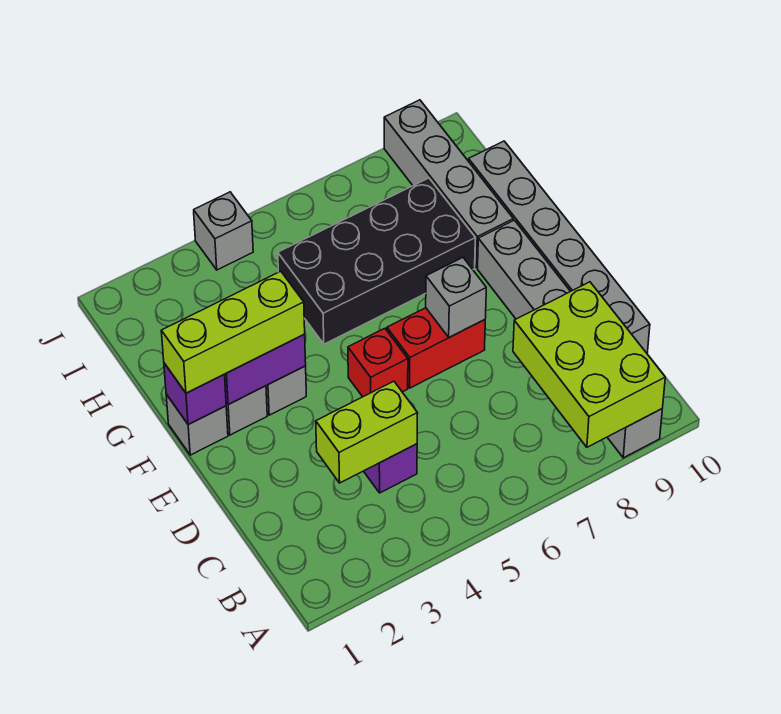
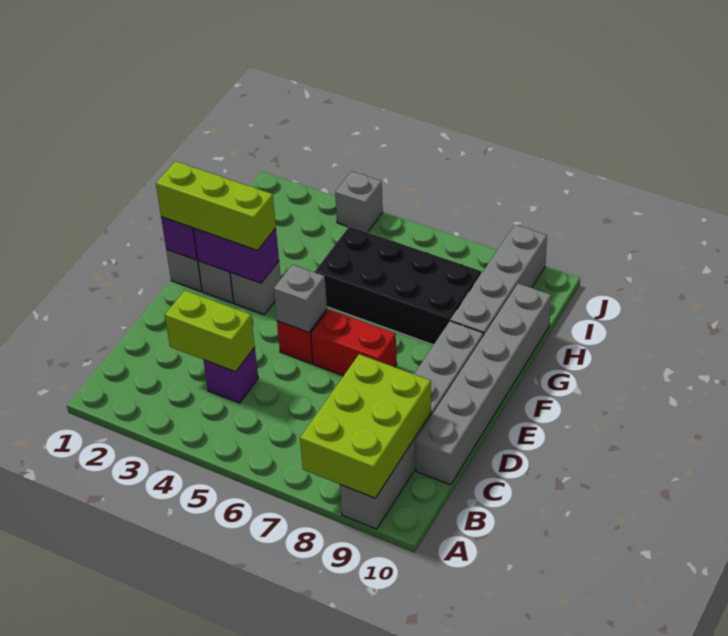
grey 1x1 brick [426,258,486,337] -> grey 1x1 brick moved to [274,265,327,332]

